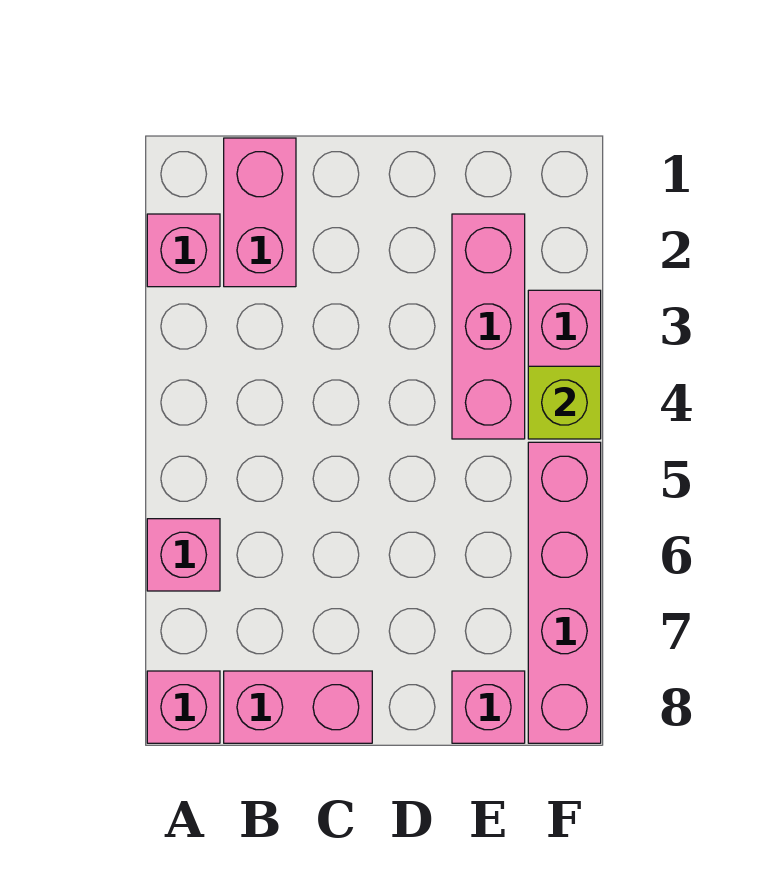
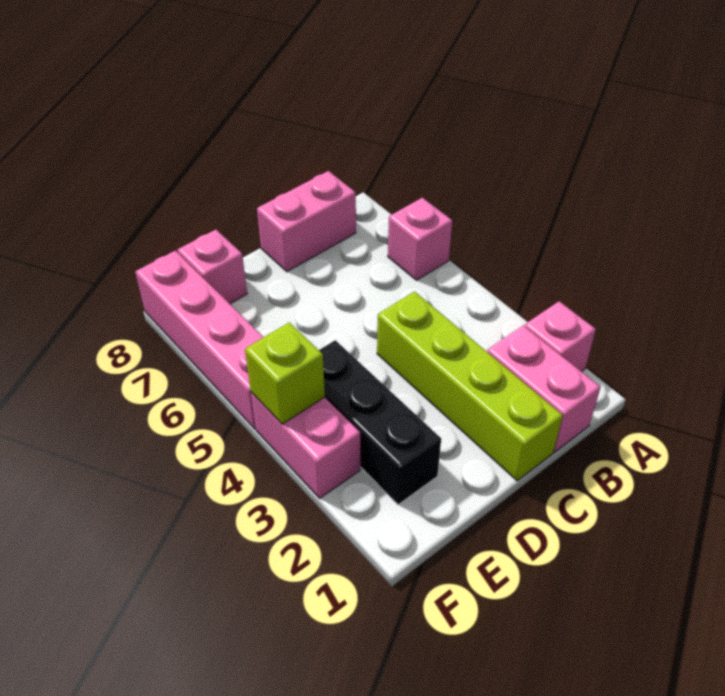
pink 1x1 brick [147,671,220,743] -> none
none -> lime 1x4 brick [377,292,563,481]
pink 1x3 brick [452,214,525,439] -> black 1x3 brick [319,340,441,505]

